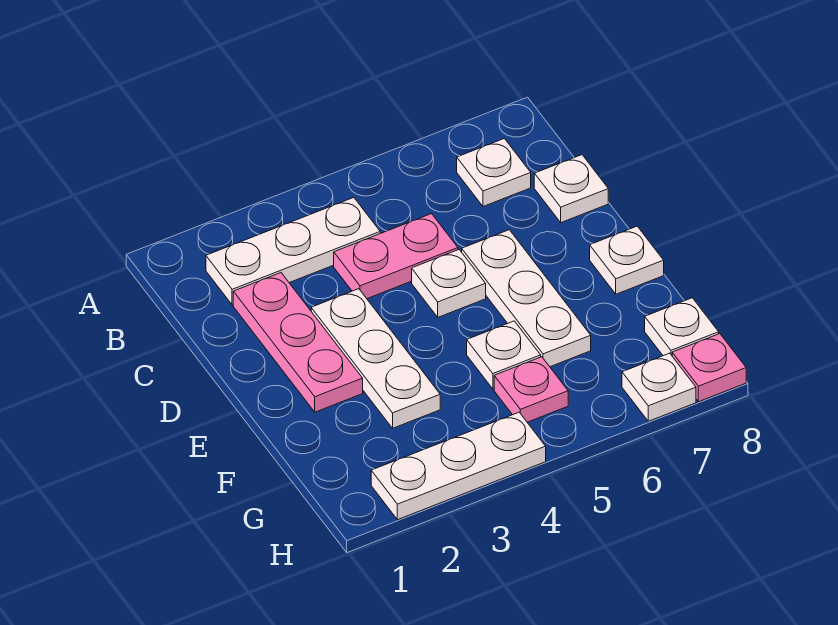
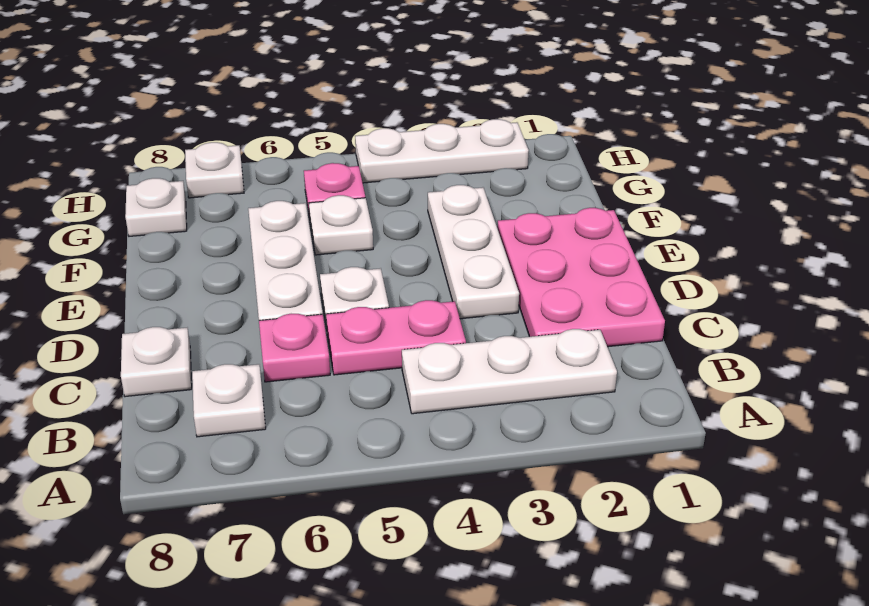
pink 1x3 plate [233,273,363,412] -> pink 2x3 plate [497,208,665,347]
white 1x1 plate [590,226,664,294] -> none
pink 1x1 plate [672,334,746,402] -> pink 1x1 plate moved to [259,314,330,382]

